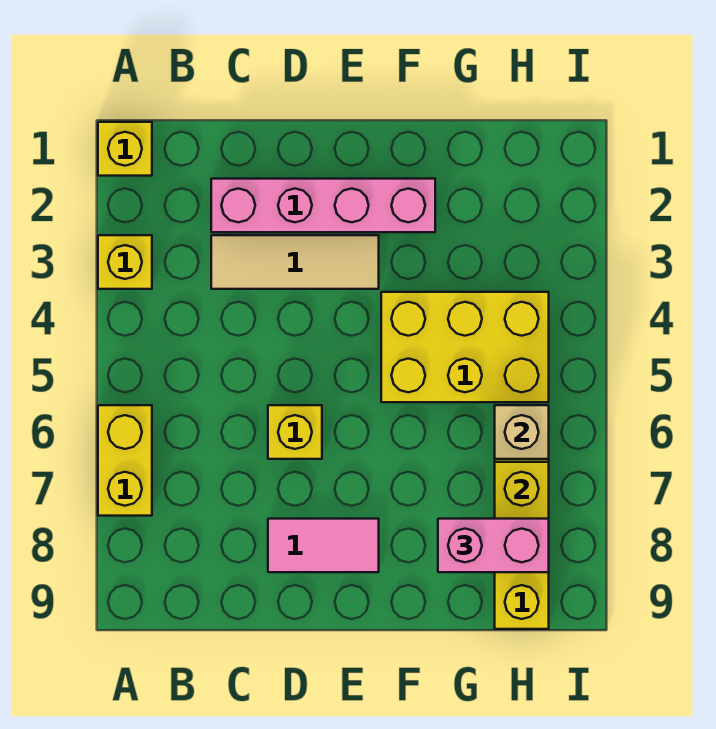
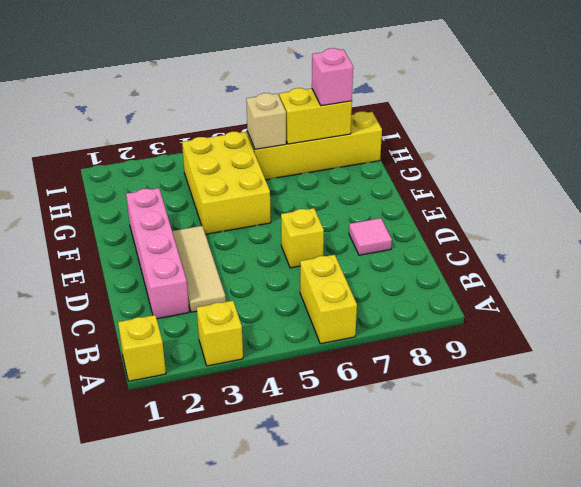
yellow 1x2 brick [98,405,152,516] -> yellow 1x2 brick turned to [300,255,357,344]
pink 1x2 tile [268,519,379,572] -> pink 1x1 tile [349,218,392,255]
pink 1x2 brick [438,519,549,572] -> pink 1x1 brick [312,48,353,106]

